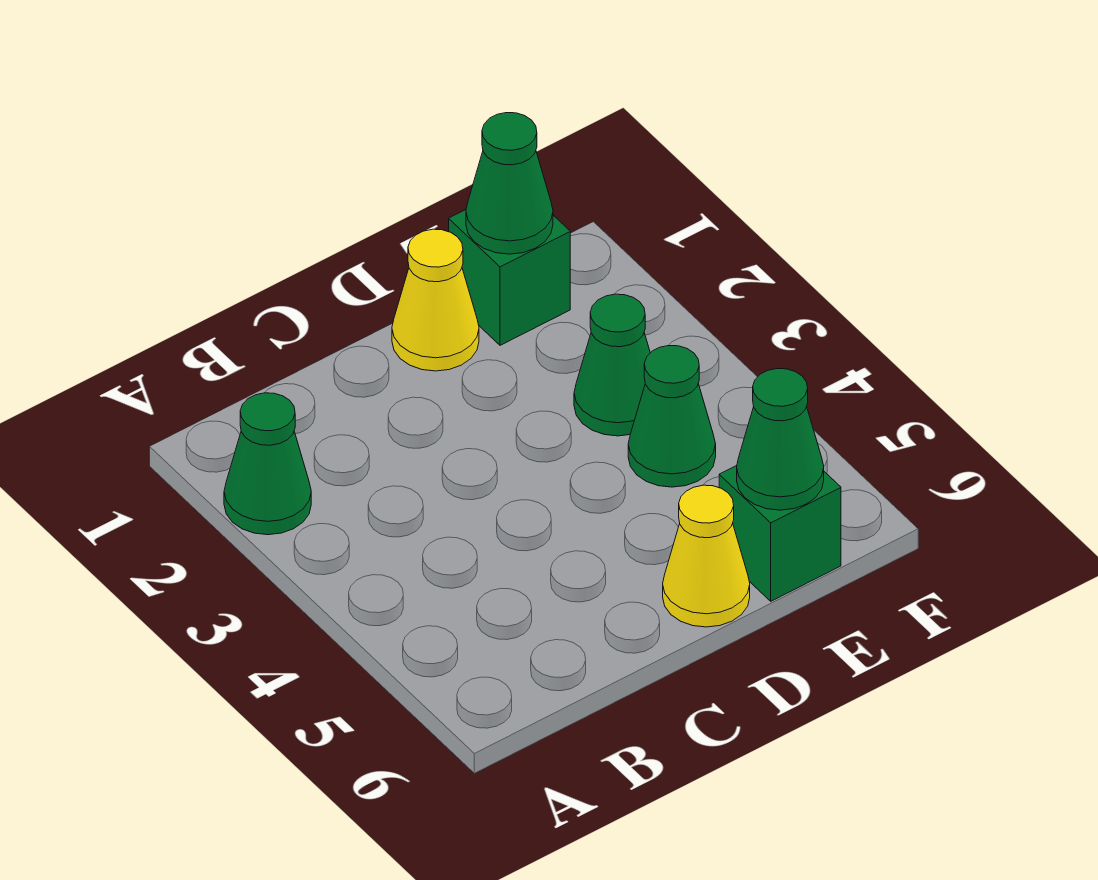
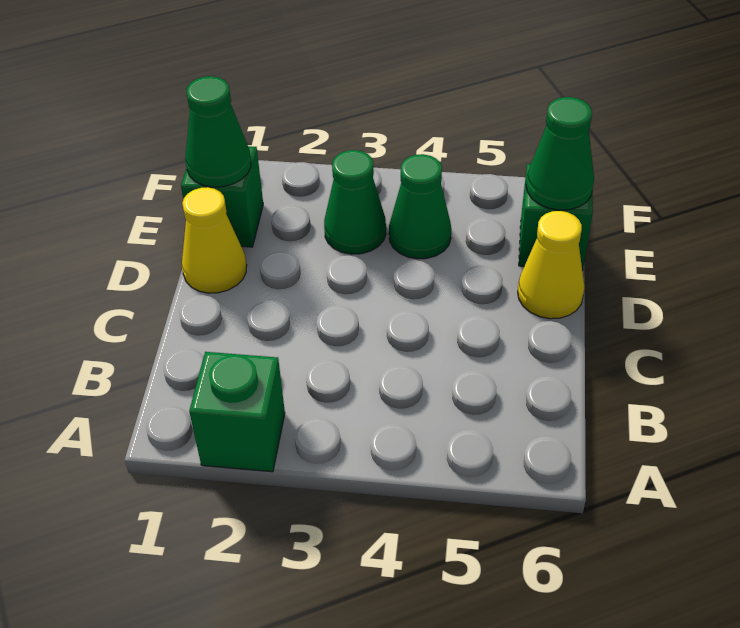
green 1x1 cone [224,393,311,535] -> green 1x1 brick [189,352,285,472]

